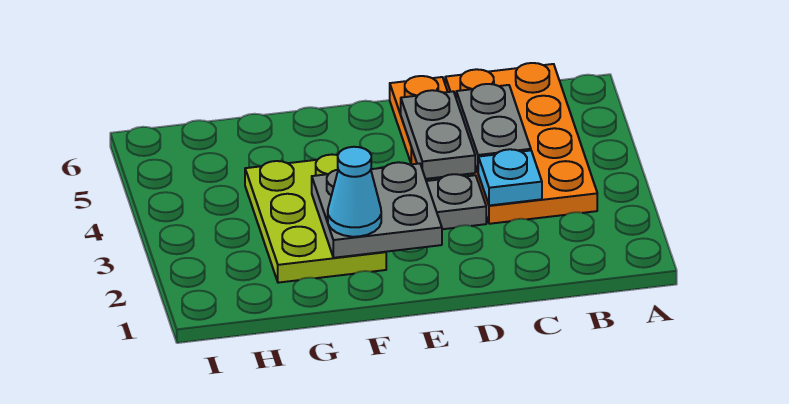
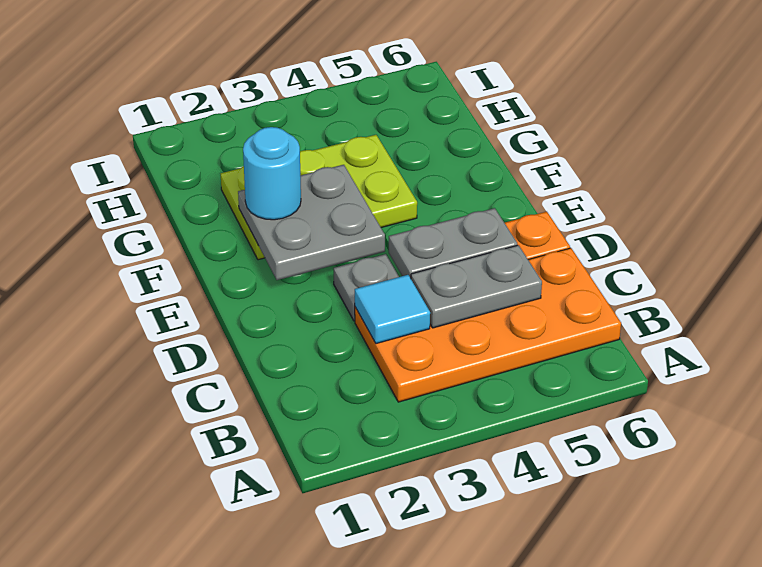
cyan 1x1 plate [478,149,542,205] -> cyan 1x1 tile [355,275,430,344]
cyan 1x1 cone [328,147,381,237] -> cyan 1x1 round brick [243,127,301,220]

